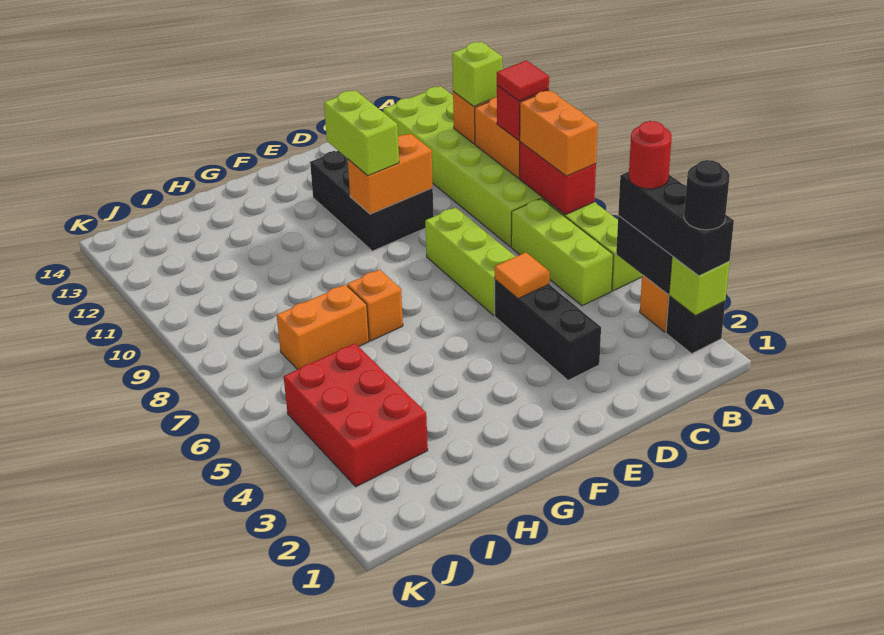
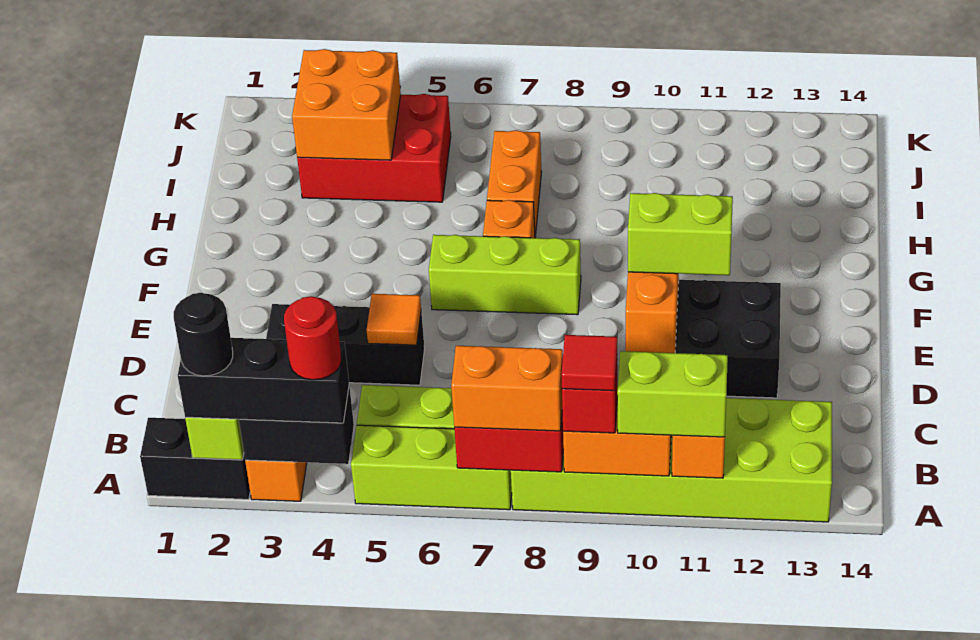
black 1x1 brick [666,296,725,354] -> black 1x2 brick [140,418,250,499]
lime 1x1 brick [452,42,502,106] -> lime 1x2 brick [617,351,728,437]
lime 1x3 brick [425,207,516,315] -> lime 1x3 brick moved to [429,235,581,315]
none -> orange 2x2 brick [292,49,401,160]

